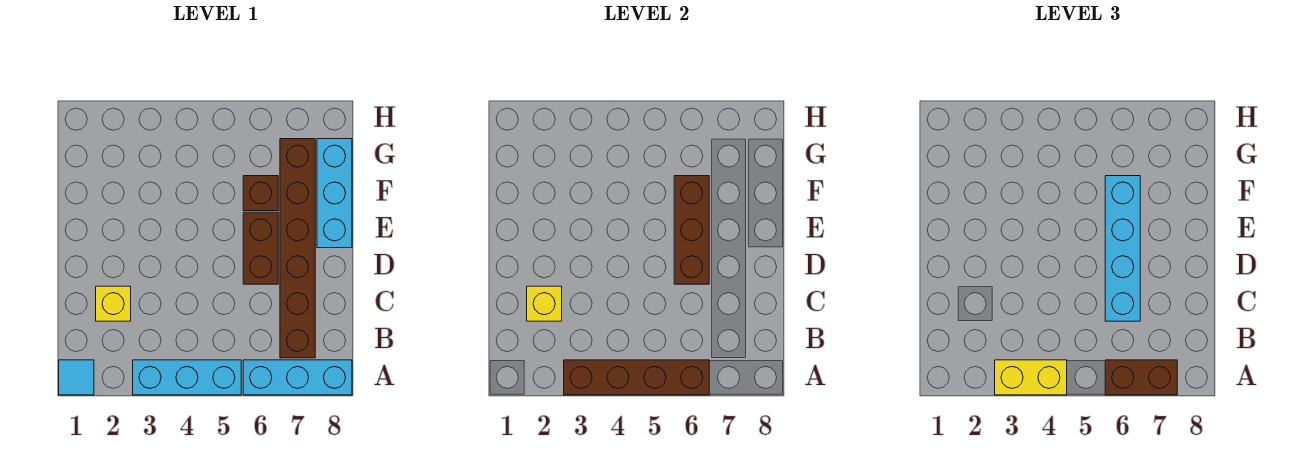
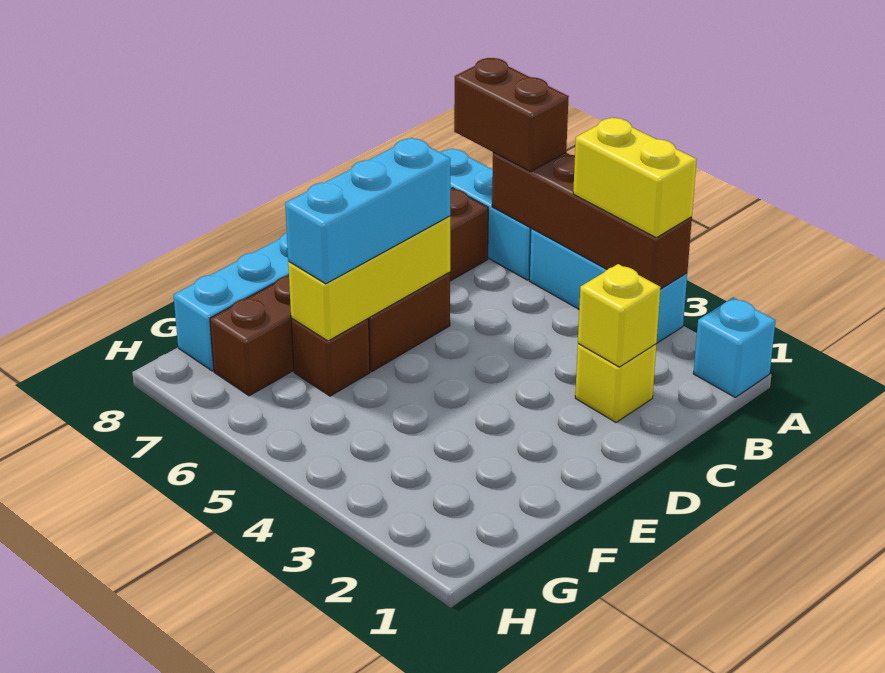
cyan 1x1 tile [59,360,94,395] -> cyan 1x1 brick [693,298,776,397]
cyan 1x4 brick [1105,176,1140,321] -> cyan 1x3 brick [285,138,450,284]
brown 1x3 brick [674,176,709,284] -> yellow 1x3 brick [288,216,450,341]

